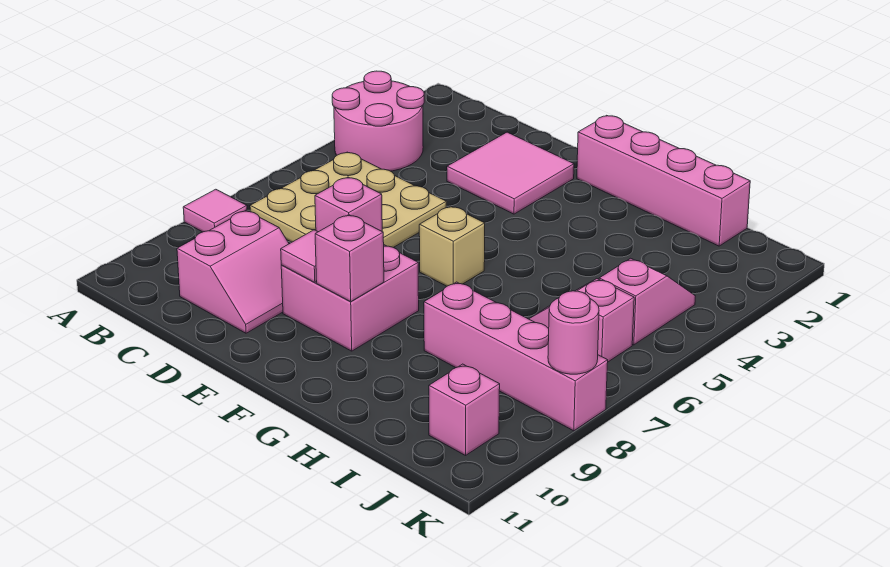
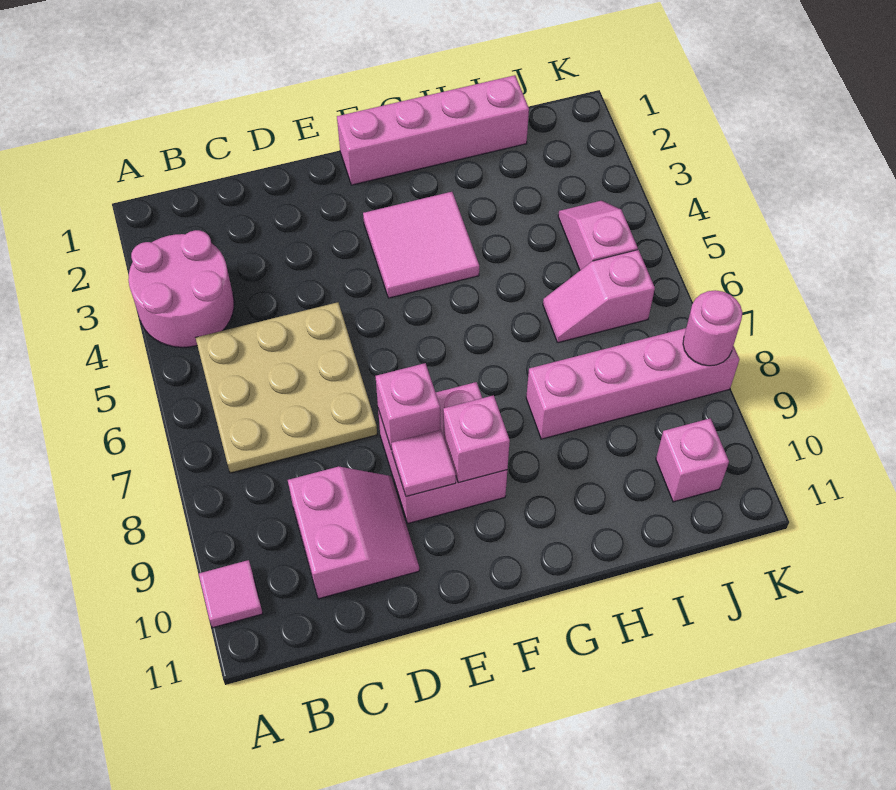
pink 1x1 tile [183,189,247,232] -> pink 1x1 tile moved to [199,560,263,628]
pink 2x2 tile [447,132,574,214] -> pink 2x2 tile moved to [363,192,479,298]
tan 1x1 brick [419,206,485,286] -> none

